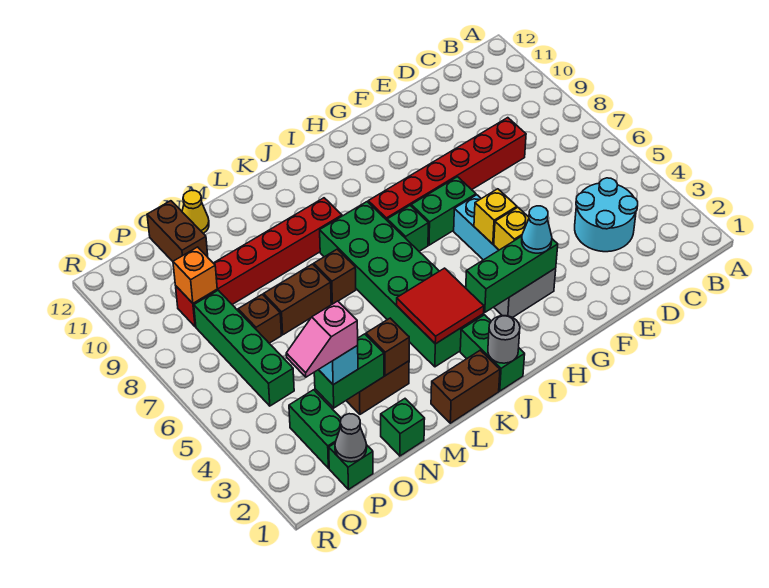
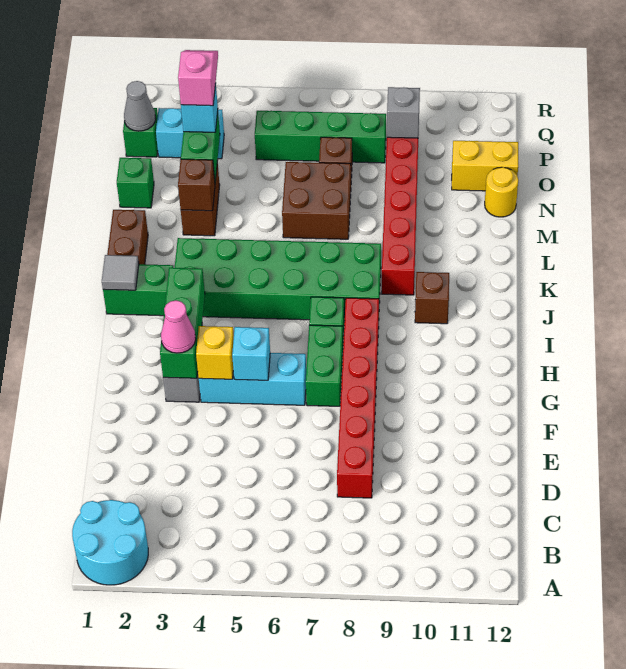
cyan 2x2 round brick [575,178,638,252] -> cyan 2x2 round brick moved to [72,500,148,585]
cyan 1x1 cone [522,206,552,253] -> pink 1x1 cone [161,300,196,353]
yellow 1x1 brick [474,189,517,244] -> cyan 1x1 brick [232,327,270,380]
grey 1x1 round brick [488,316,520,363] -> grey 1x1 tile [102,255,139,290]
red 2x2 tile [397,268,484,344] -> none
brown 1x1 brick [314,249,356,304] -> brown 1x1 brick moved to [415,272,449,324]
brown 1x2 brick [264,264,331,335] -> brown 2x2 brick [282,162,351,239]
yellow 1x1 cone [182,190,209,233] -> yellow 1x1 round brick [485,167,518,217]
brown 1x2 brick [147,201,208,261] -> yellow 1x2 brick [452,141,518,191]
green 1x2 brick [289,390,341,468] -> cyan 1x2 brick [156,108,224,159]
orange 1x1 brick [173,247,217,303] -> grey 1x1 brick [387,87,420,138]

